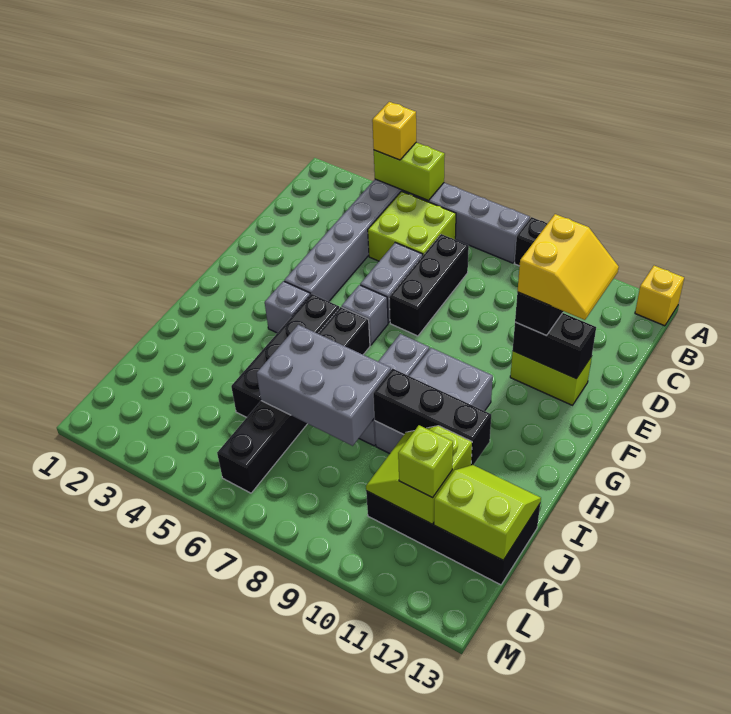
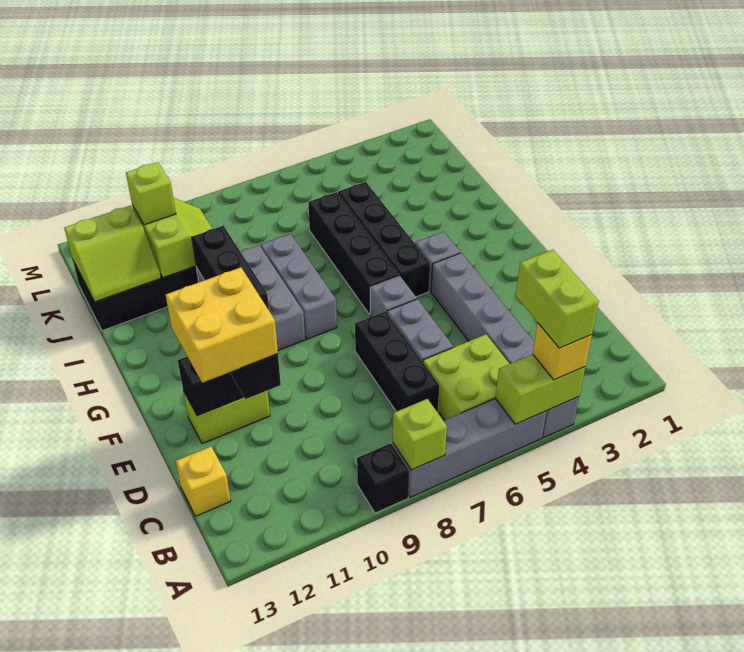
none -> lime 1x2 brick [516,250,599,348]
none -> lime 1x1 brick [393,399,447,470]
yellow 1x1 brick [635,266,684,326] -> yellow 1x1 brick moved to [176,447,231,516]
yellow 2x2 slope [517,214,619,320] -> yellow 2x2 brick [166,267,278,383]
black 1x6 brick [217,307,370,493] -> black 1x4 brick [308,192,399,315]
grey 2x3 brick [257,325,391,446] -> none
black 1x3 brick [373,369,491,465] -> black 1x3 brick turned to [192,226,269,310]

